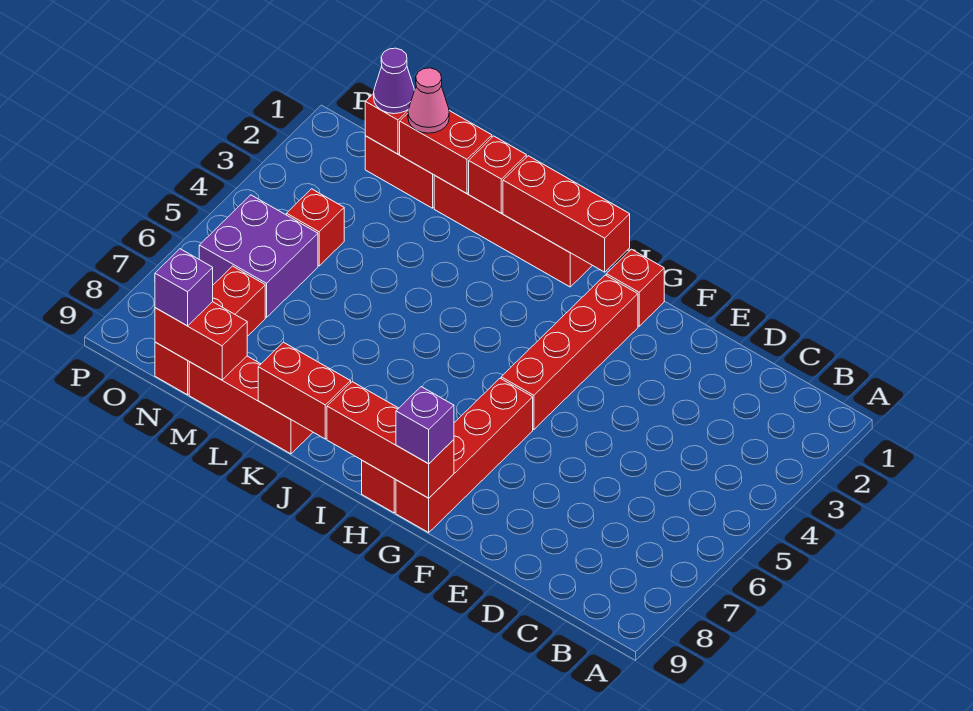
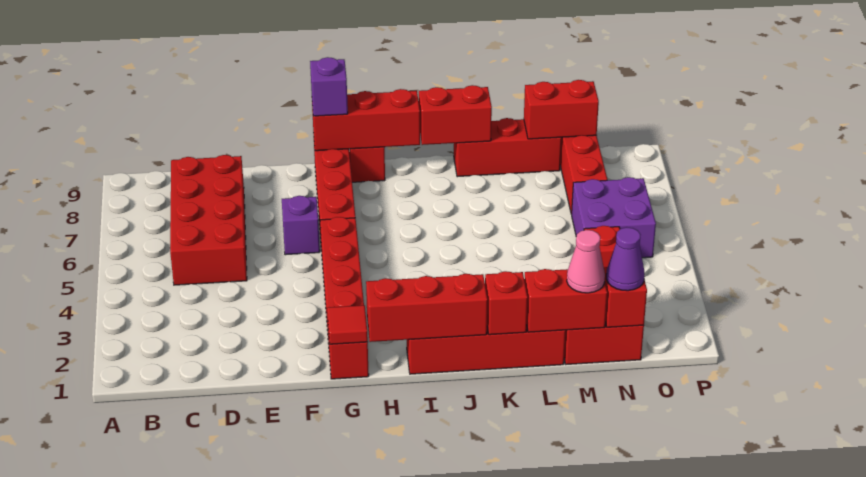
none -> red 2x4 brick [170,155,247,285]
none -> red 1x1 tile [327,305,368,344]
purple 1x1 brick [155,249,213,326] -> purple 1x1 brick moved to [282,196,320,255]

